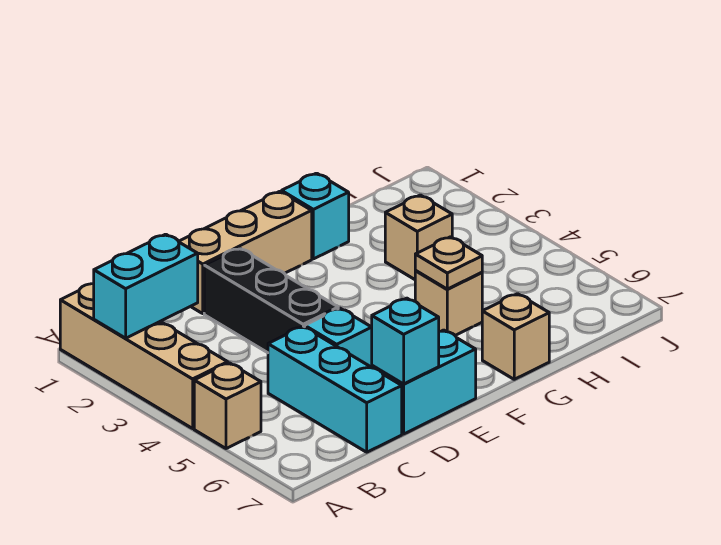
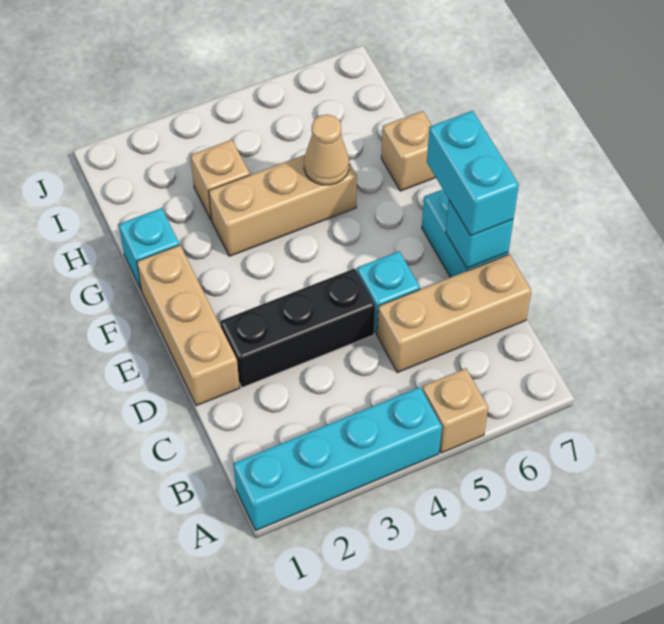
tan 1x4 brick [60,284,228,428] -> cyan 1x4 brick [233,387,442,530]
cyan 1x2 brick [93,234,198,338] -> cyan 1x2 brick moved to [427,111,519,236]
cyan 1x3 brick [268,327,402,452] -> tan 1x3 brick [377,254,531,373]
tan 1x1 brick [415,271,482,335] -> tan 1x3 brick [209,155,357,256]
tan 1x1 plate [415,237,482,289] -> tan 1x1 cone [304,115,349,185]

